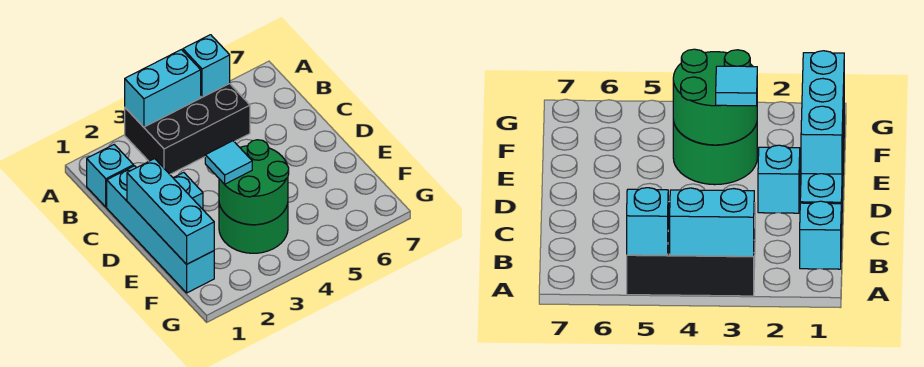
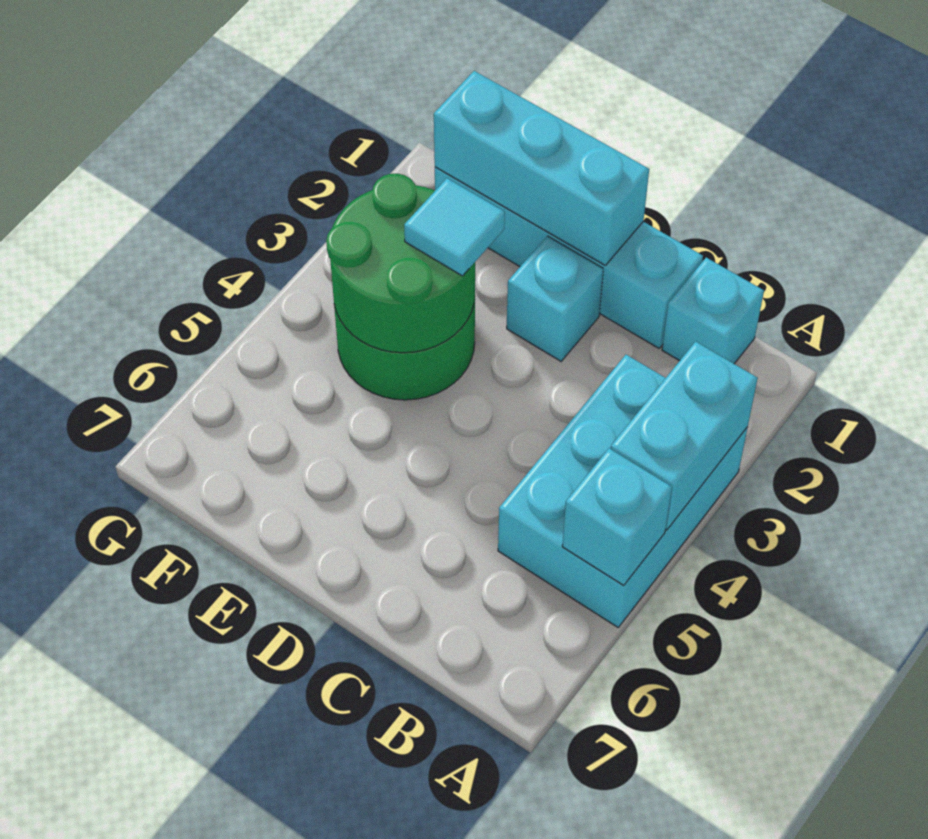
black 2x3 brick [125,84,250,174] -> cyan 2x3 brick [498,355,748,627]

